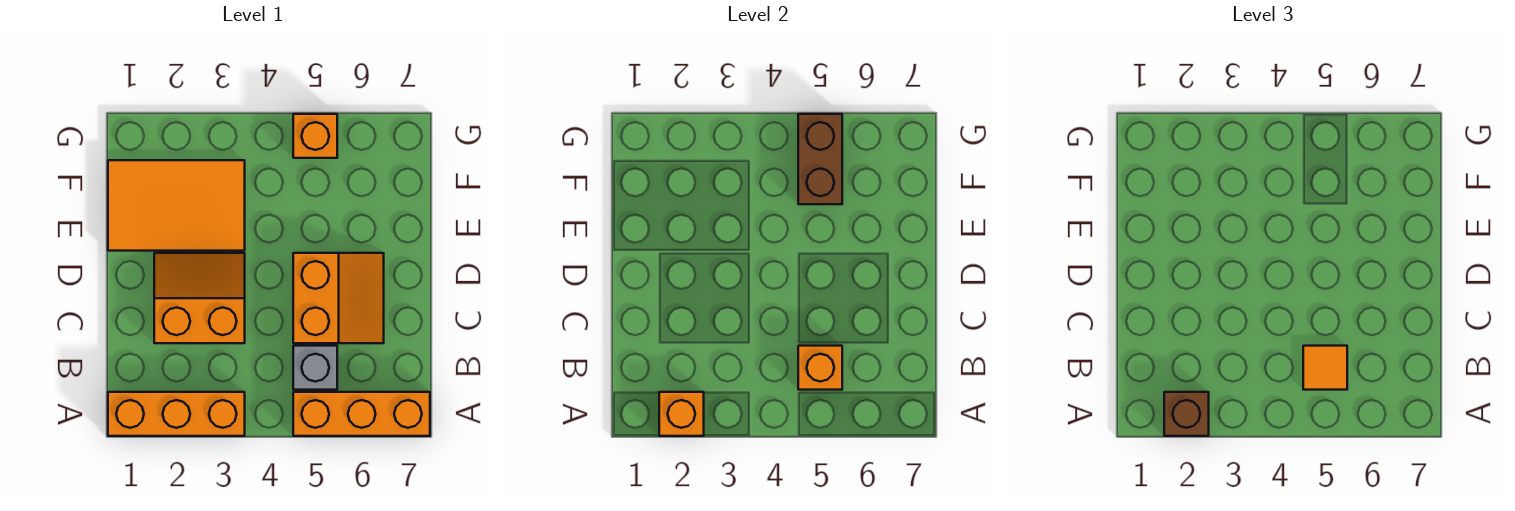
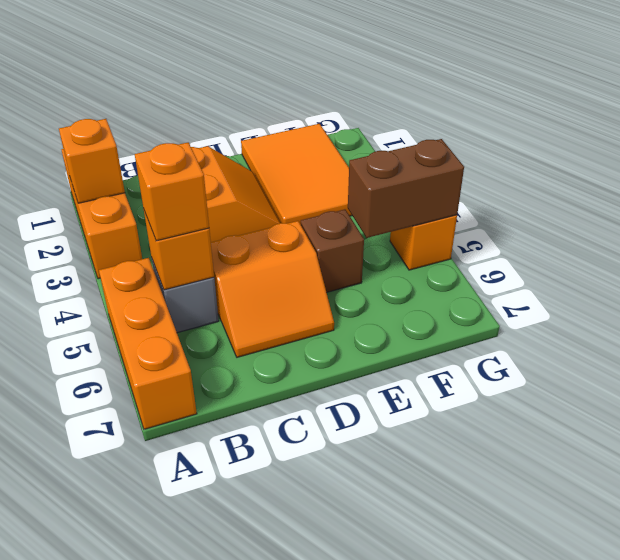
brown 1x1 brick [1164,392,1209,436] -> brown 1x1 brick moved to [301,209,364,292]
orange 1x1 tile [1303,346,1347,390] -> orange 1x1 brick [135,142,209,241]

